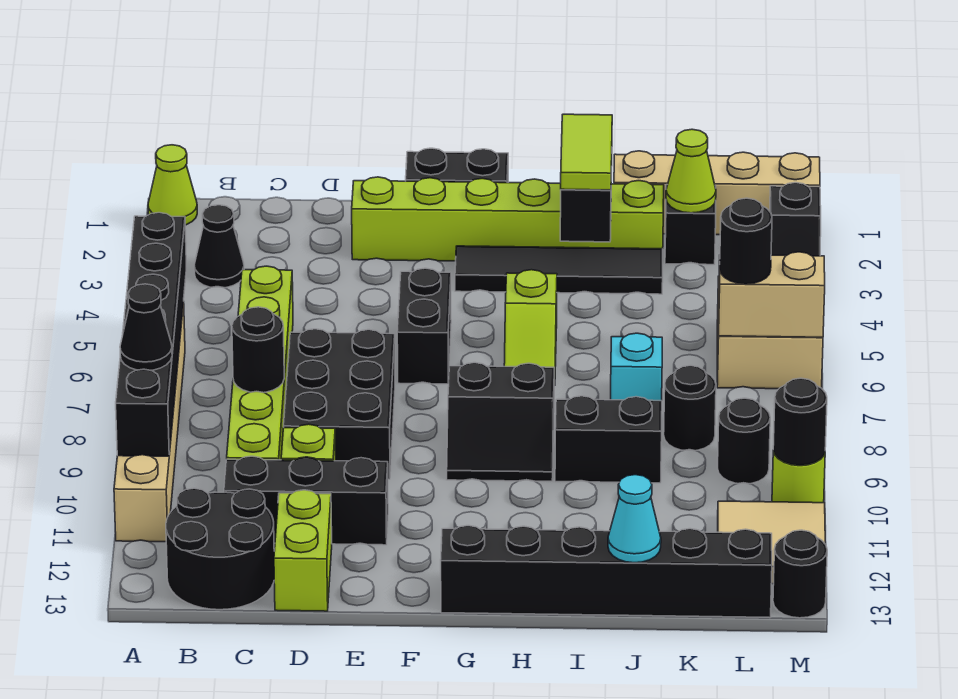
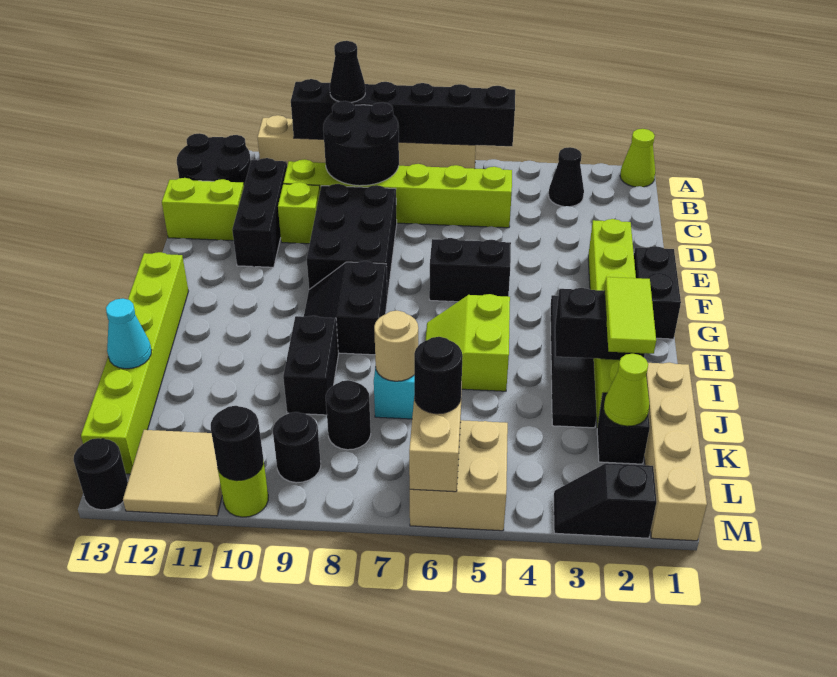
black 1x1 round brick [232,307,284,393] -> black 2x2 round brick [323,101,399,186]
black 2x3 brick [284,329,395,479] -> black 2x3 brick turned to [307,184,397,298]
black 1x6 brick [441,526,772,618] -> lime 1x6 brick [81,252,188,474]
lime 1x2 slope [504,270,557,386] -> lime 2x2 slope [425,294,510,391]
lime 1x2 tile [561,114,612,190] -> lime 1x2 tile turned to [604,277,656,354]
none -> tan 1x1 round brick [374,311,418,381]

